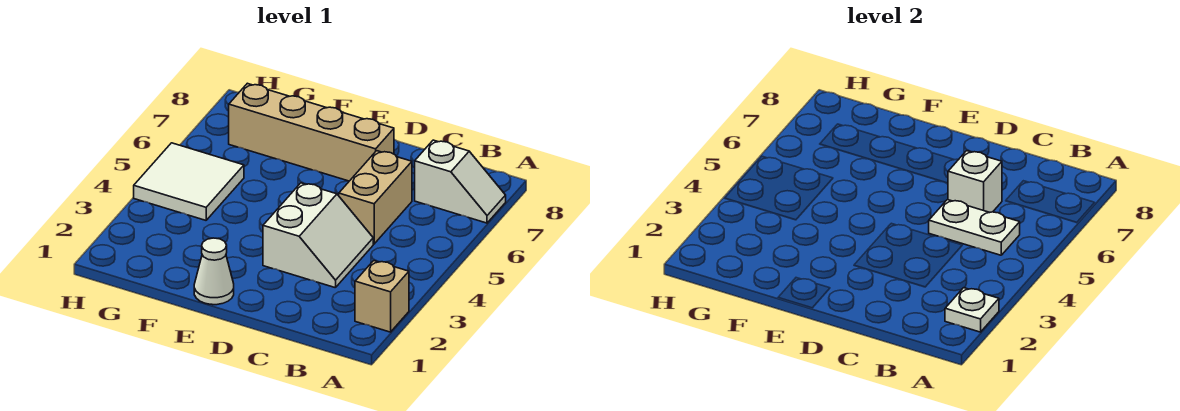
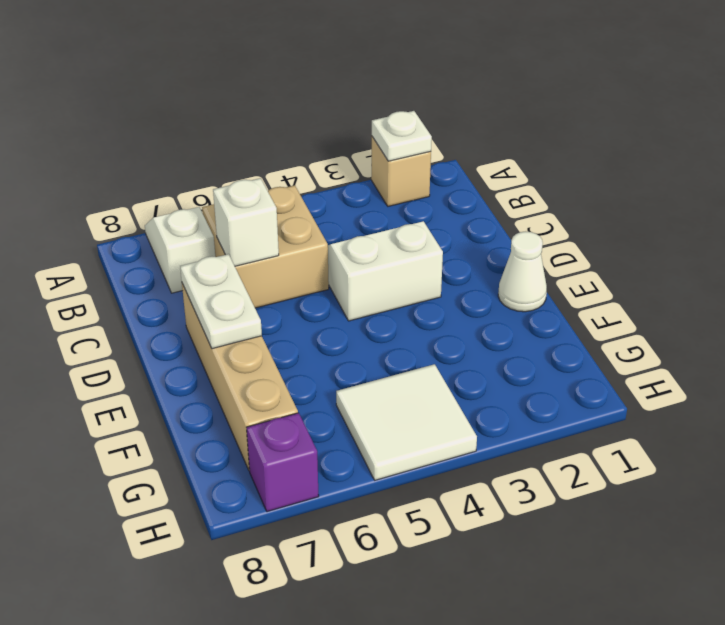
white 1x2 plate [929,200,1020,255] -> white 1x2 plate moved to [180,254,262,349]
tan 1x2 brick [339,151,412,244] -> tan 2x2 brick [202,185,329,308]
none -> purple 1x1 brick [247,413,319,512]

